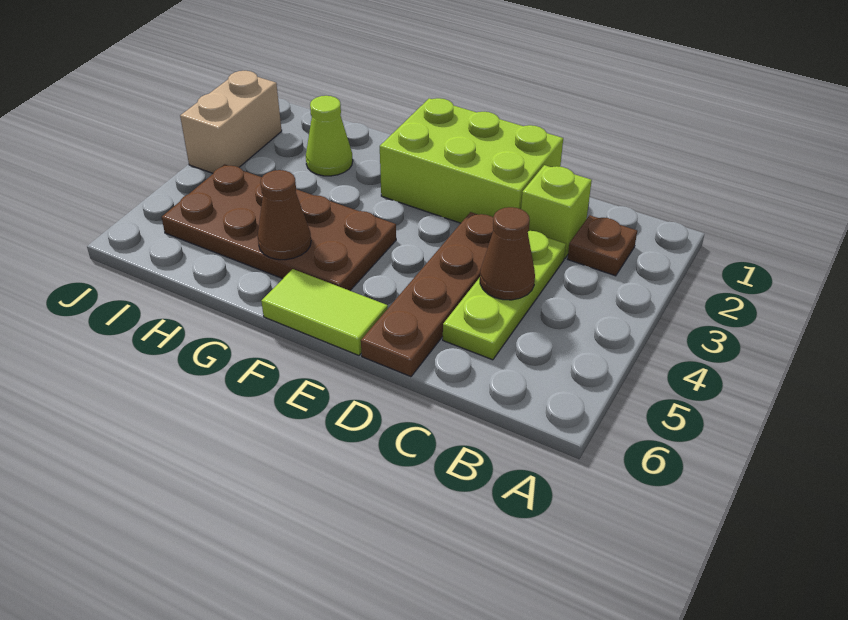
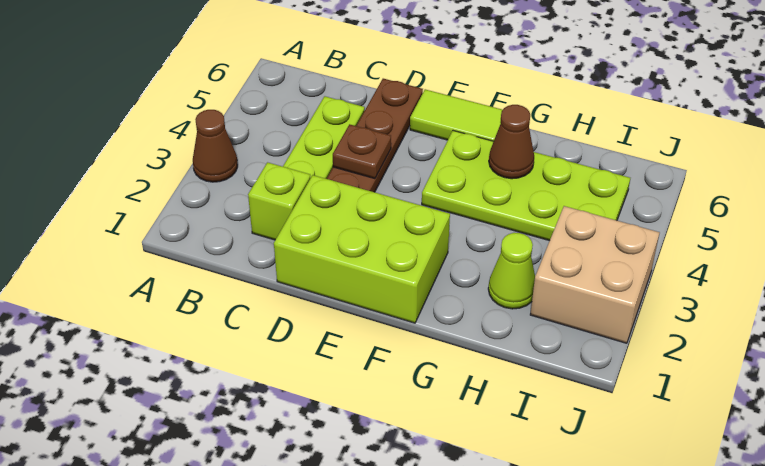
brown 1x1 plate [568,215,637,276] -> brown 1x1 plate moved to [333,124,391,179]
brown 1x1 cone [480,207,535,300] -> brown 1x1 cone moved to [193,110,238,182]
brown 2x4 plate [162,164,396,291] -> lime 2x4 plate [422,131,630,241]
tan 1x2 brick [180,71,282,173] -> tan 2x2 brick [530,206,660,343]

